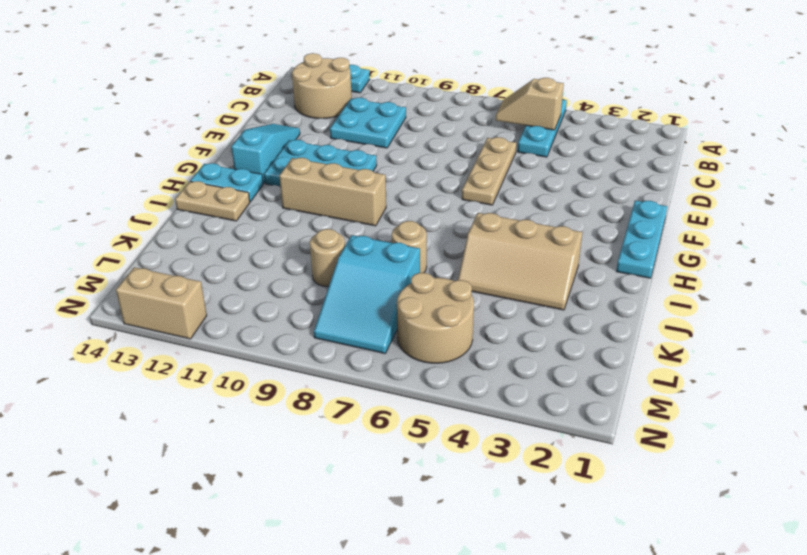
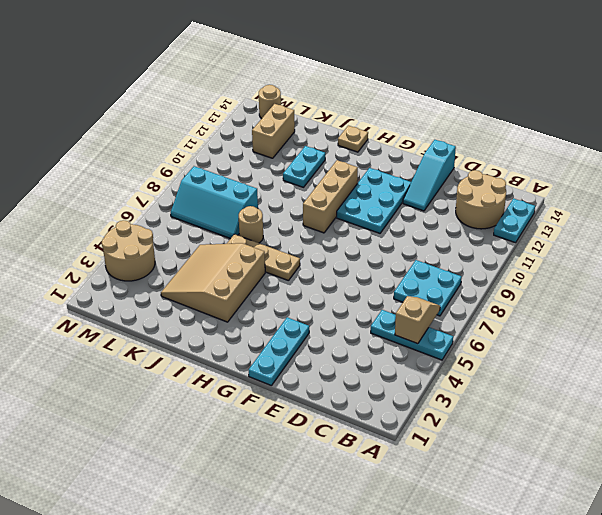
cyan 2x2 plate [330,98,406,148] -> cyan 2x2 plate moved to [394,260,462,316]
tan 1x3 plate [462,137,516,205] -> tan 1x3 plate moved to [227,234,300,280]
cyan 1x3 slope [231,124,300,184] -> cyan 1x3 slope turned to [403,140,456,211]
cyan 1x3 plate [616,201,667,278] -> cyan 1x3 plate turned to [249,317,309,386]
cyan 1x2 plate [190,163,263,202] -> cyan 1x2 plate moved to [283,146,325,187]
tan 2x3 slope [458,213,582,310] -> tan 3x3 slope [161,243,265,322]
tan 1x2 plate [175,181,250,221] -> tan 1x1 plate [338,126,368,152]
cyan 2x3 slope [314,235,420,353] -> cyan 2x3 slope turned to [171,166,258,239]
tan 1x1 round brick [310,229,345,287] -> tan 1x1 round brick moved to [259,85,281,119]
tan 2x2 round brick [397,273,474,363] -> tan 2x2 round brick moved to [102,220,155,281]
tan 1x2 brick [116,267,207,339] -> tan 1x2 brick moved to [252,104,295,158]

